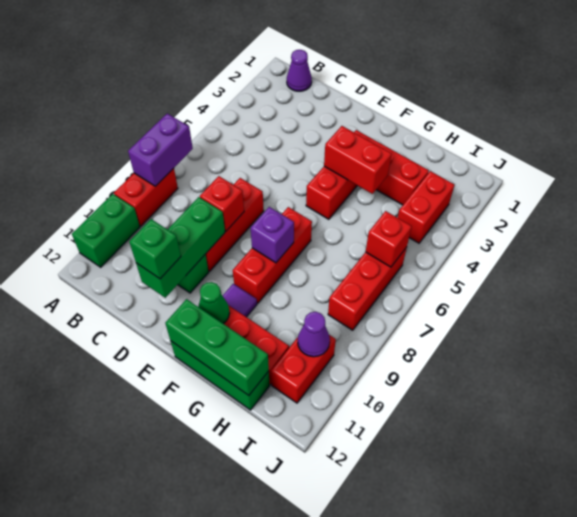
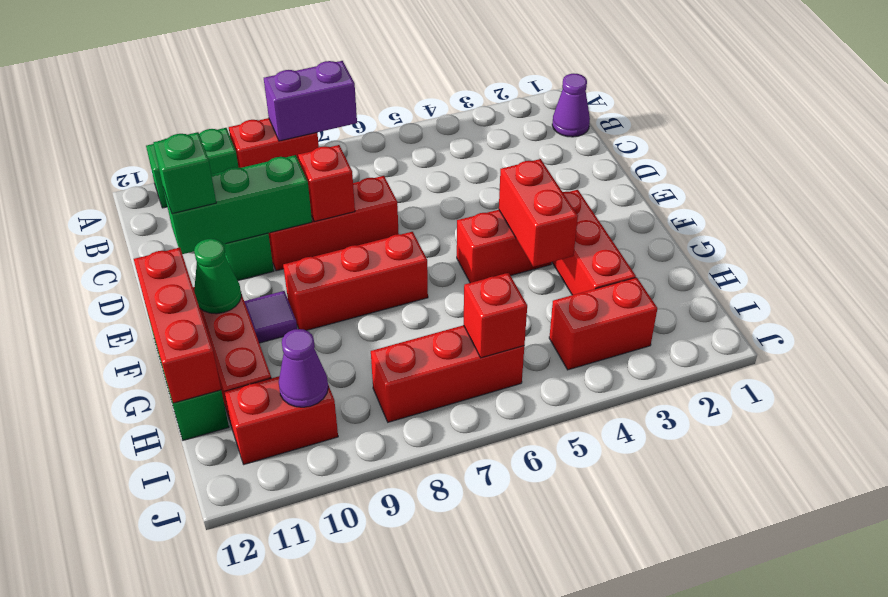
purple 1x1 brick [251,207,294,263] -> none
green 1x3 brick [165,299,269,395] -> red 1x3 brick [134,248,221,403]

